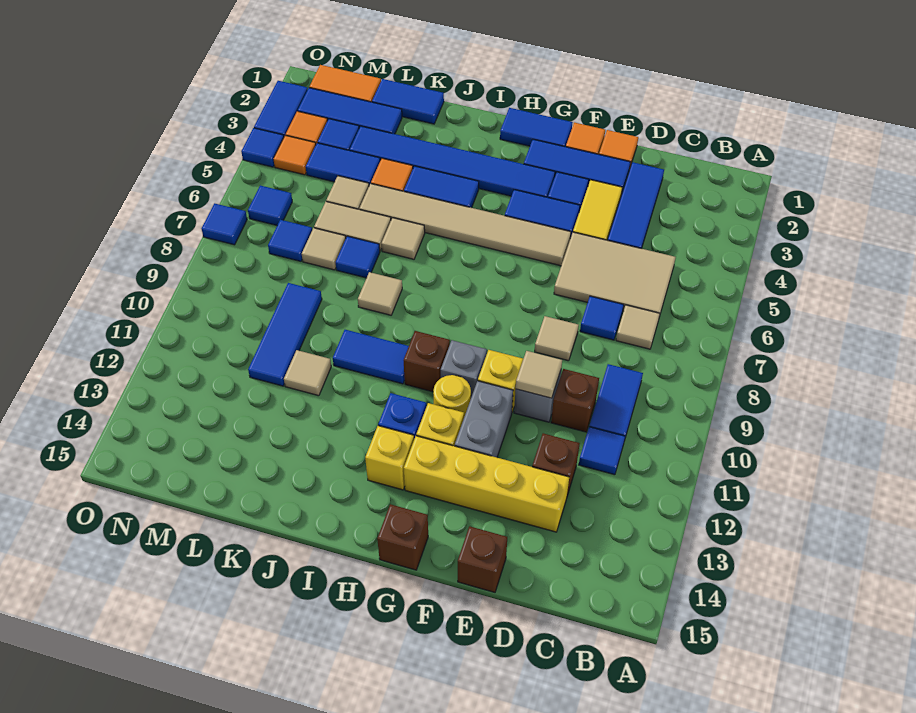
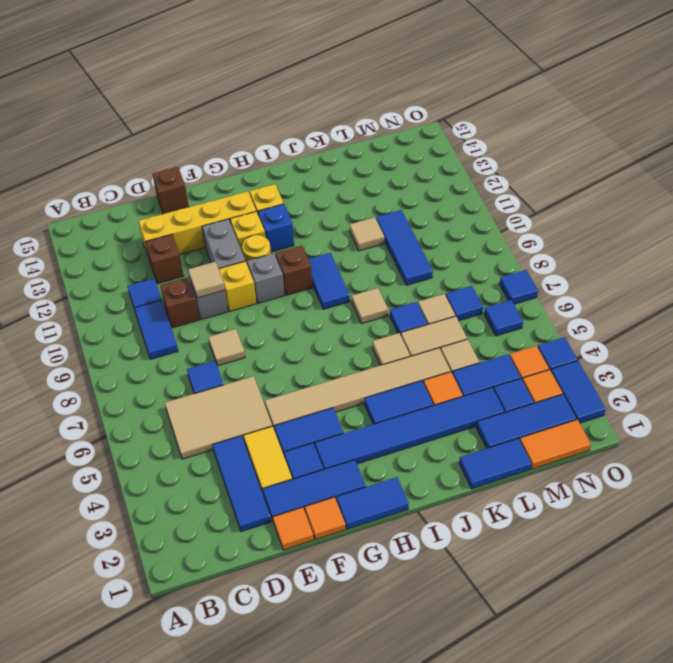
tan 1x1 tile [616,305,660,349] -> none
brown 1x1 brick [377,504,428,570] -> none
blue 1x2 tile [333,330,409,384] -> blue 1x2 tile turned to [308,253,350,309]

